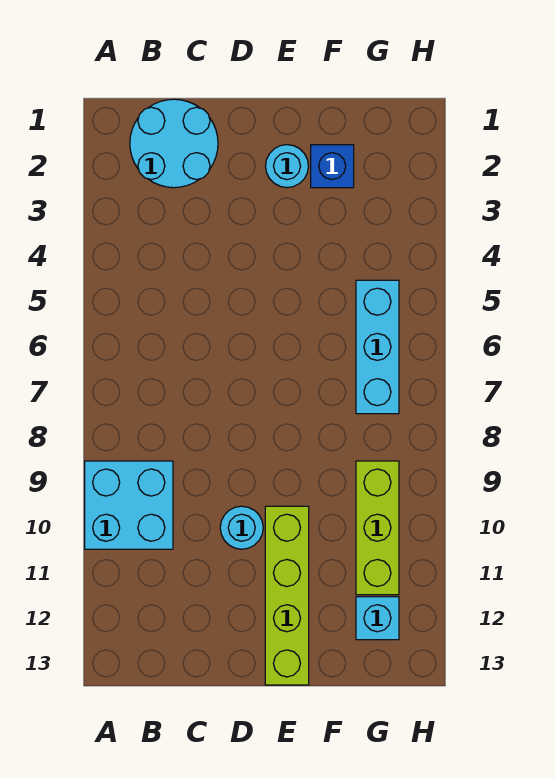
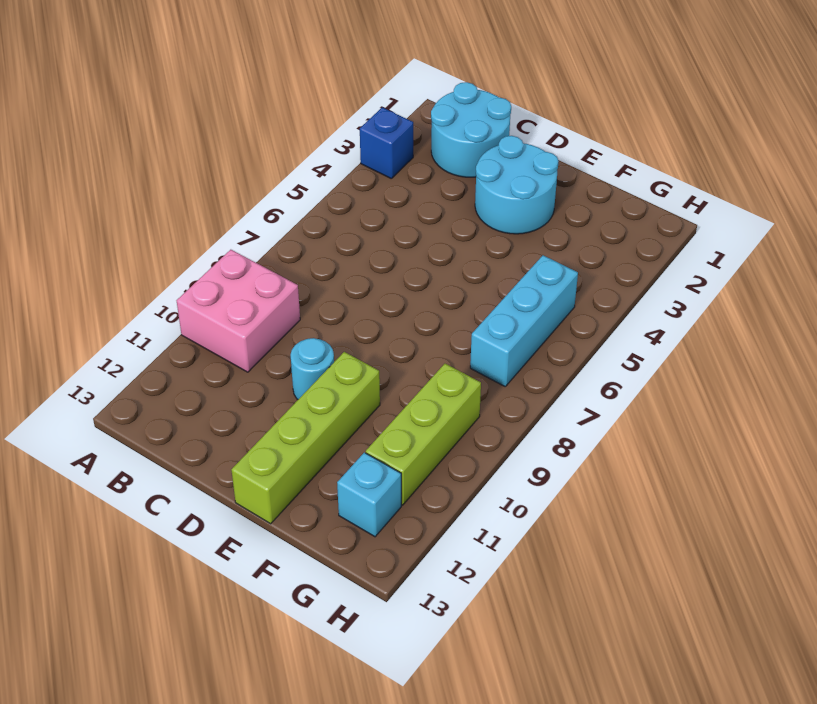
cyan 2x2 brick [85,461,173,549] -> pink 2x2 brick [177,250,300,372]
cyan 1x1 round brick [266,145,308,188] -> cyan 2x2 round brick [475,136,558,234]
blue 1x1 brick [311,145,354,188] -> blue 1x1 brick moved to [360,107,413,178]

